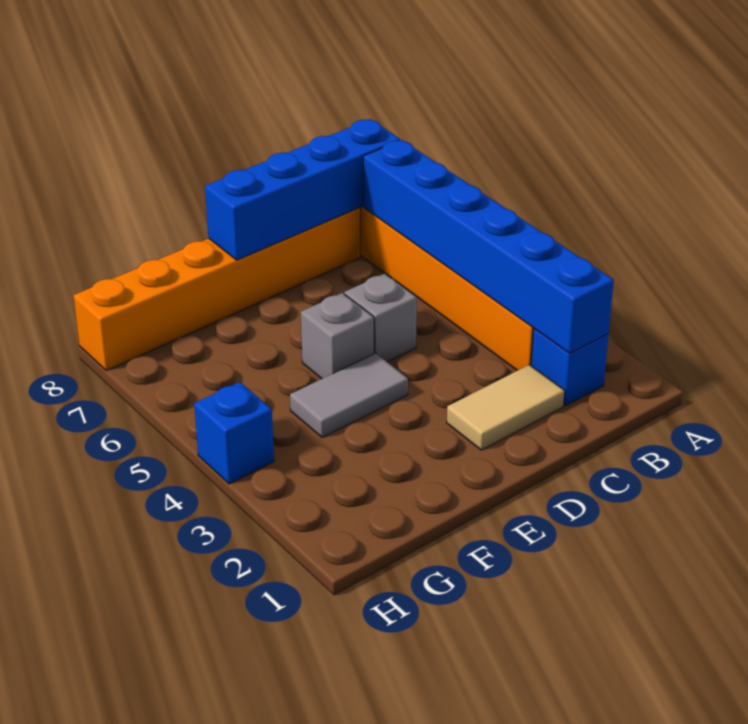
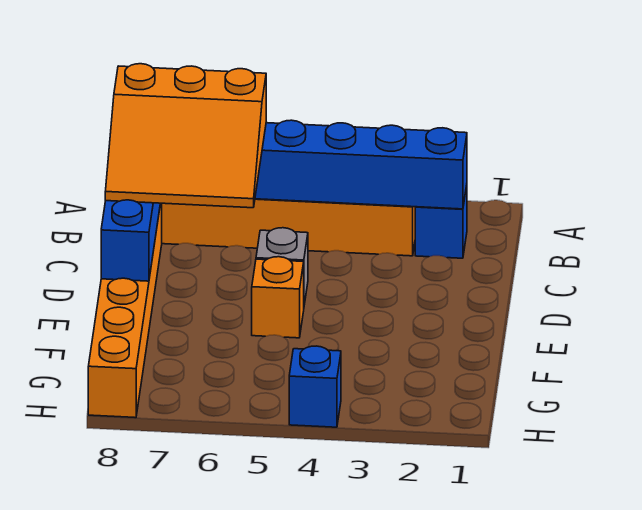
none -> orange 3x3 slope [105,64,266,208]
tan 1x2 tile [447,365,565,450] -> none
grey 1x2 tile [290,353,408,438] -> none
grey 1x1 brick [301,293,374,379] -> orange 1x1 brick [252,257,304,338]

